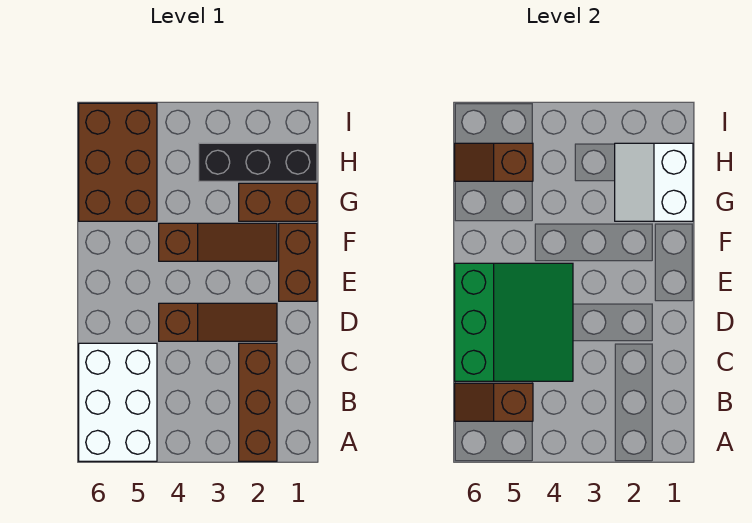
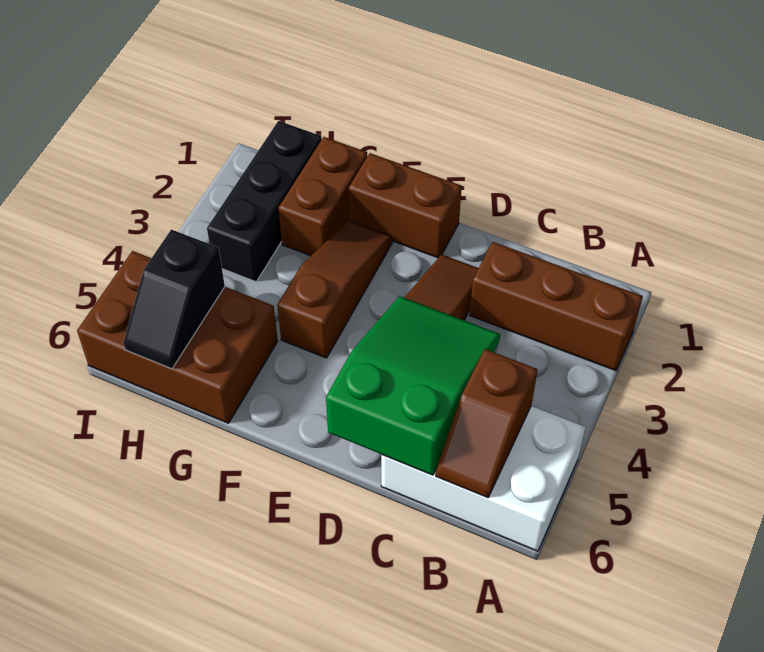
green 3x3 slope [455,263,573,381] -> green 2x3 slope [326,296,500,475]
white 2x2 slope [615,143,693,221] -> none
brown 1x2 slope [455,143,533,181] -> black 1x2 slope [123,229,225,369]

